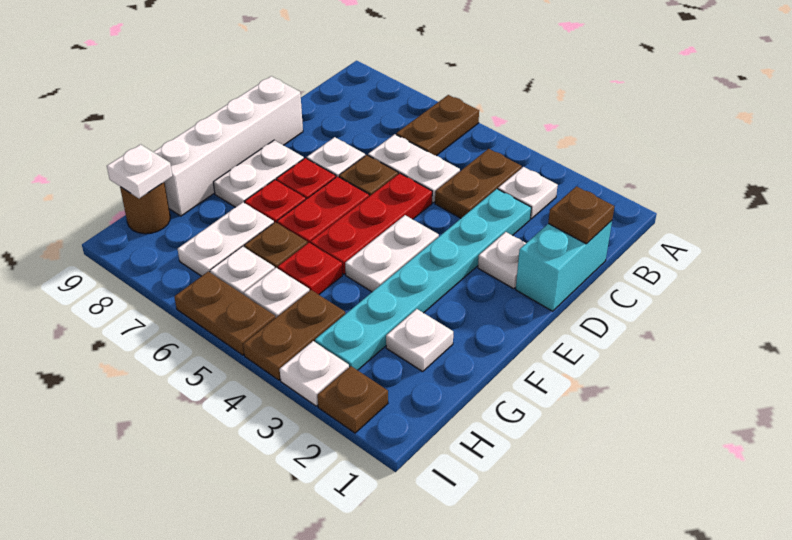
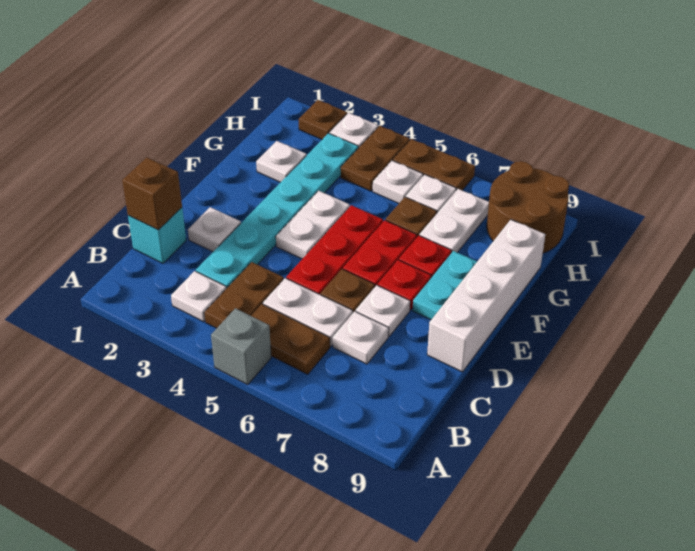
none -> grey 1x1 brick [211,308,271,385]
brown 1x2 plate [396,95,479,156] -> brown 1x2 plate turned to [251,304,330,374]
cyan 1x2 brick [516,221,612,311] -> cyan 1x1 brick [128,208,186,263]
brown 1x1 plate [548,186,614,244] -> brown 1x1 brick [122,158,182,230]
white 1x2 plate [213,140,304,207] -> cyan 1x2 plate [413,251,477,320]
red 1x1 plate [278,243,342,295] -> none
brown 1x1 round brick [120,182,170,234] -> brown 2x2 round brick [487,161,569,253]
white 1x1 plate [107,144,172,198] -> white 1x1 plate moved to [333,311,389,364]

